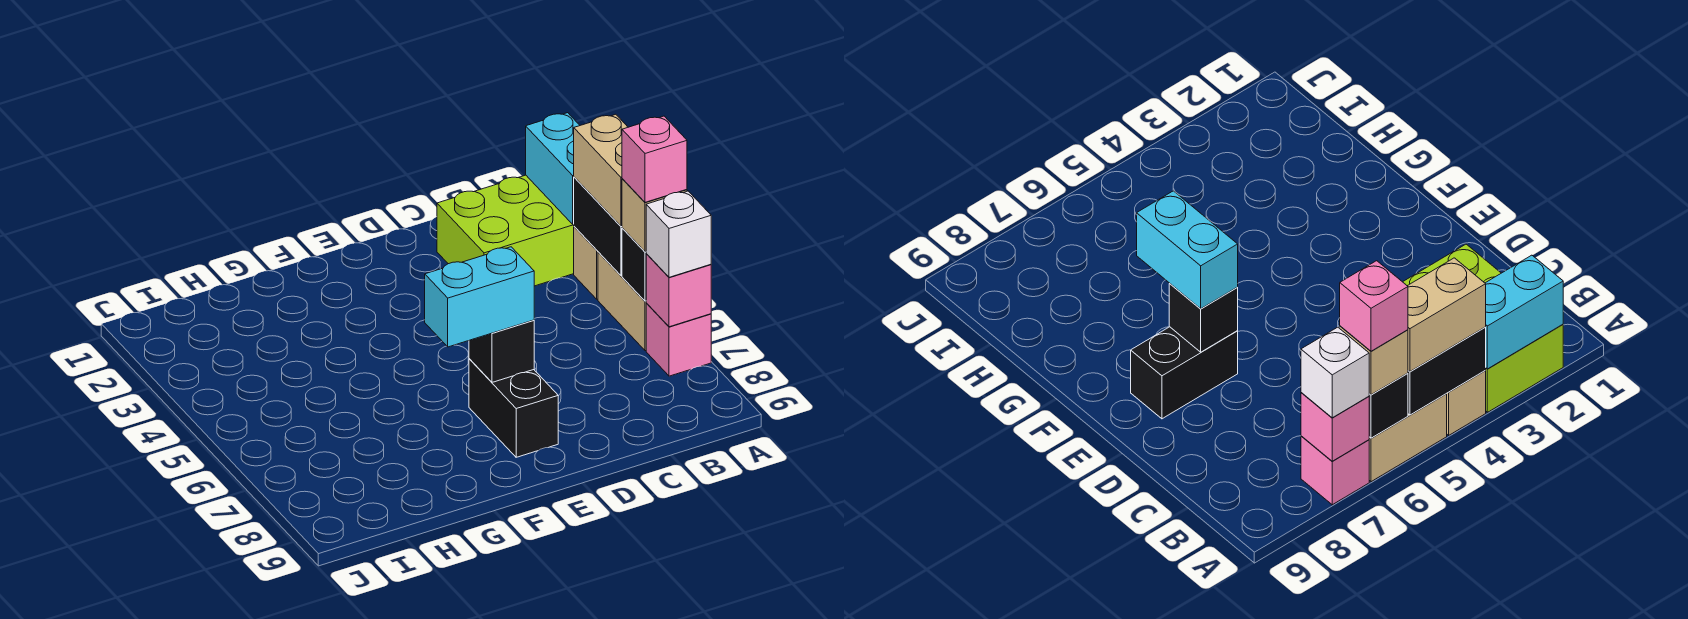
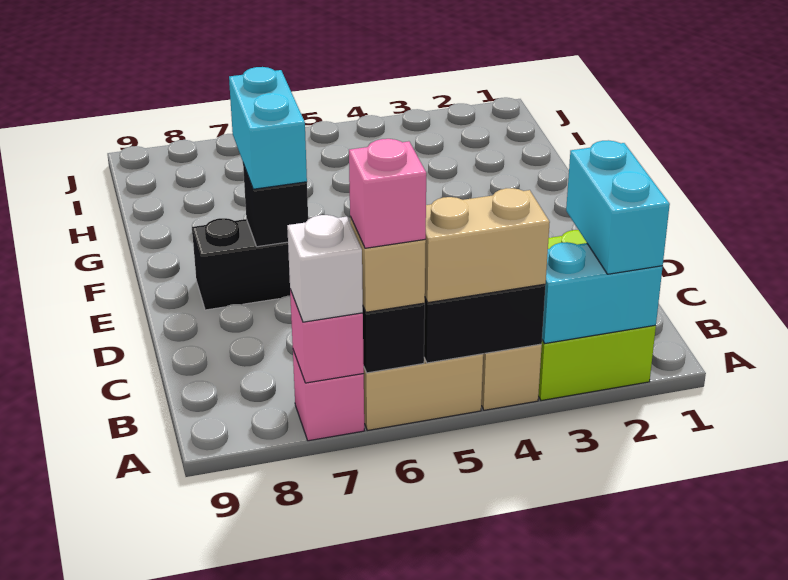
none -> cyan 1x2 brick [566,140,670,274]

